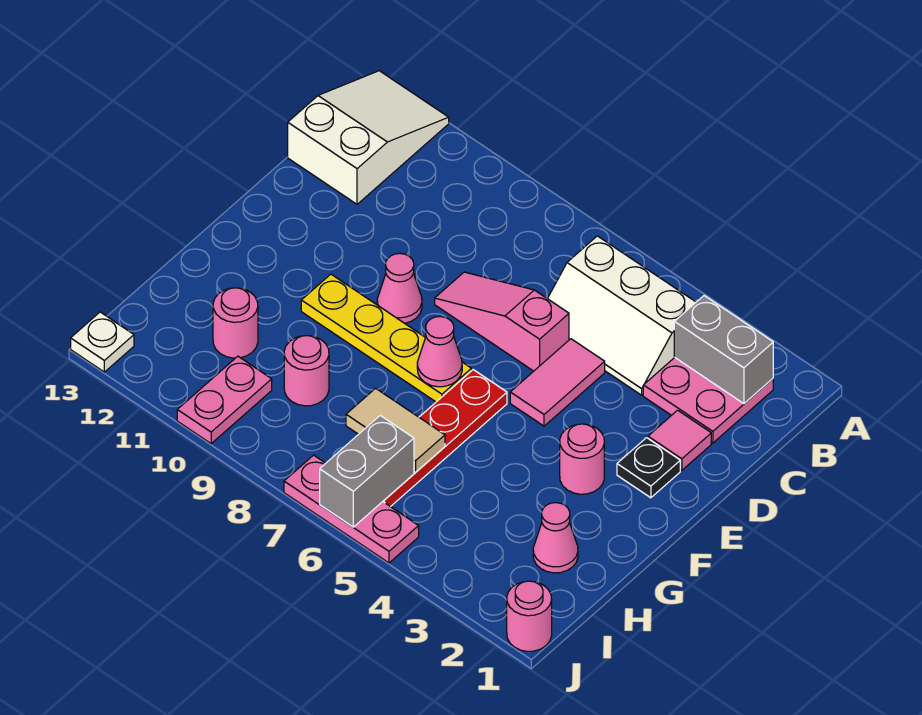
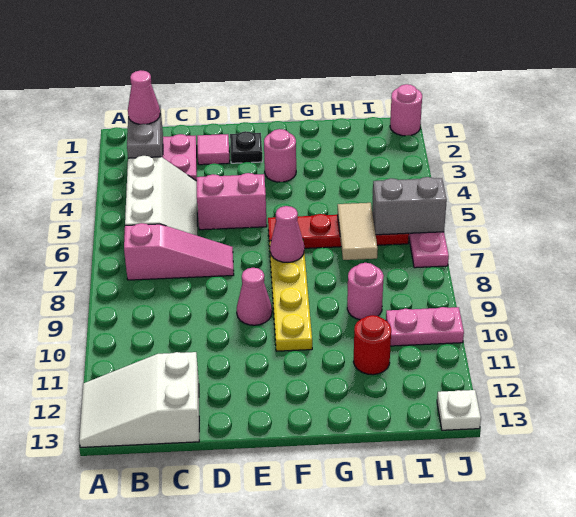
pink 1x2 tile [510,339,605,426] -> pink 1x2 brick [197,173,267,230]
pink 1x3 slope [435,272,569,371] -> pink 1x3 slope turned to [124,223,234,280]
pink 1x1 cone [533,503,578,573] -> pink 1x1 cone moved to [128,70,160,124]
pink 1x1 round brick [213,288,258,358] -> red 1x1 round brick [354,315,391,375]

